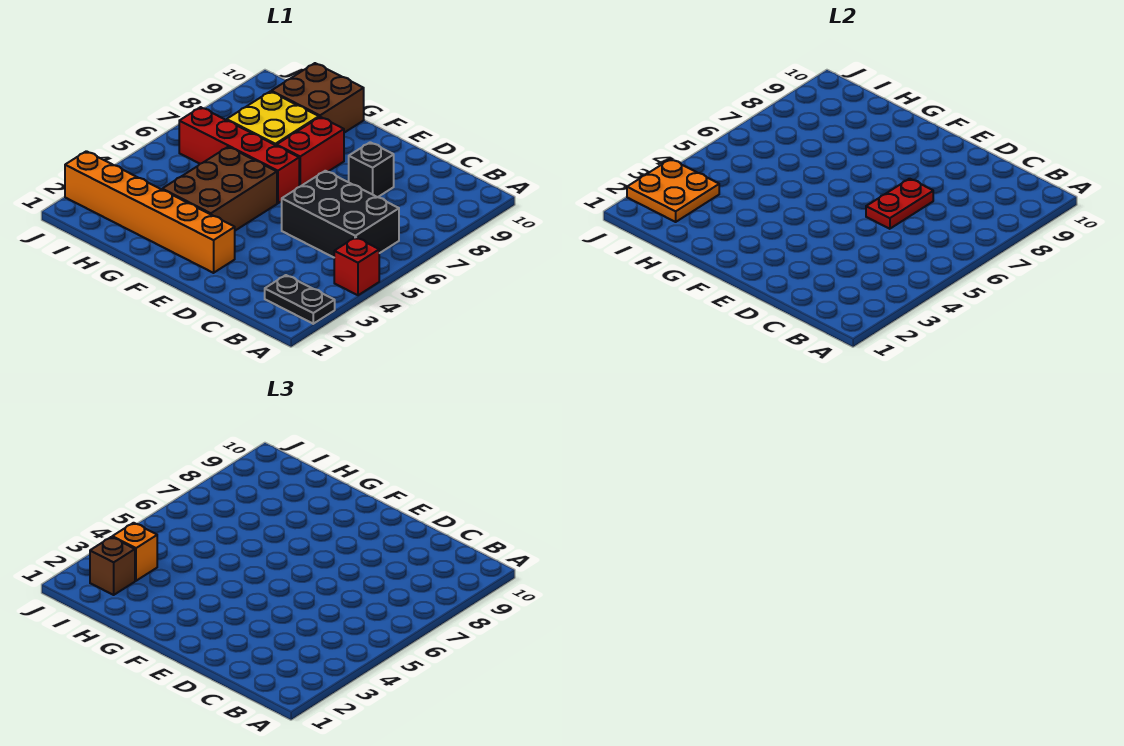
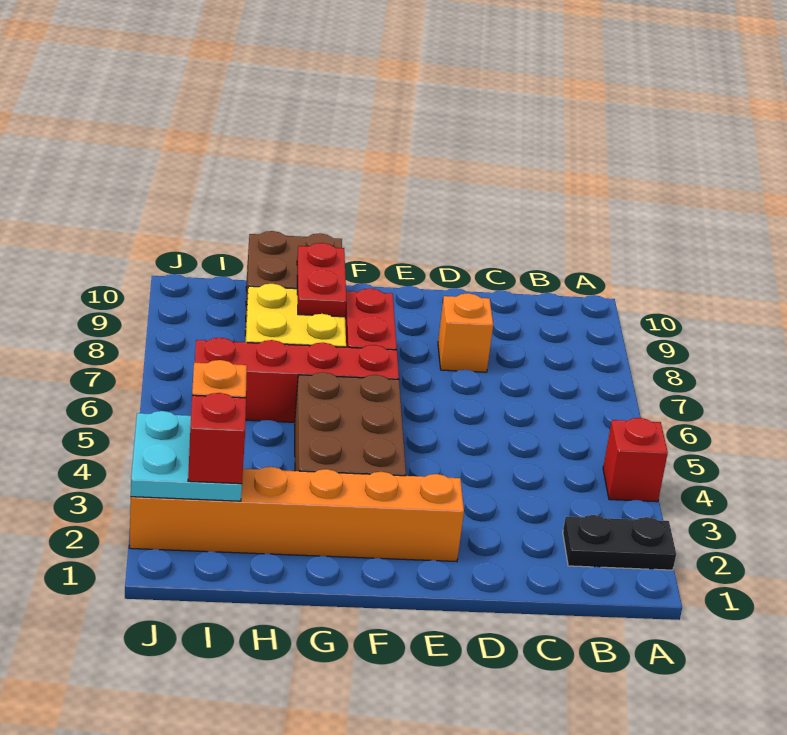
black 2x3 brick [282,171,399,257] -> none
red 1x2 plate [866,179,933,229] -> red 1x2 plate moved to [297,243,347,317]
black 1x1 brick [349,142,394,197] -> orange 1x1 brick [438,293,493,372]
orange 2x2 plate [627,159,719,222] -> cyan 2x2 plate [131,411,242,501]
brown 1x1 brick [90,537,135,595] -> red 1x1 brick [188,393,246,484]

